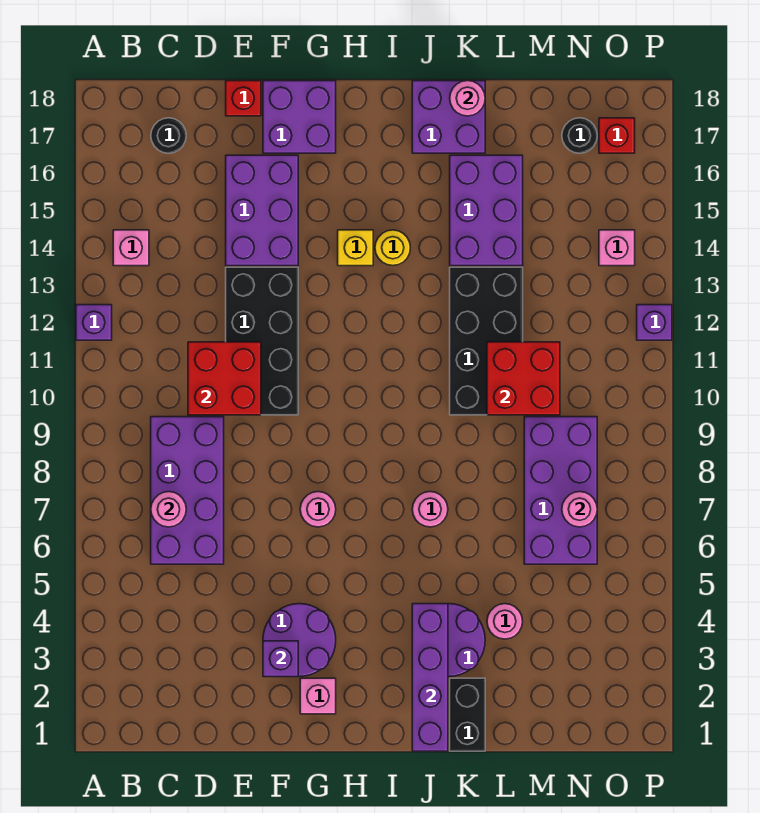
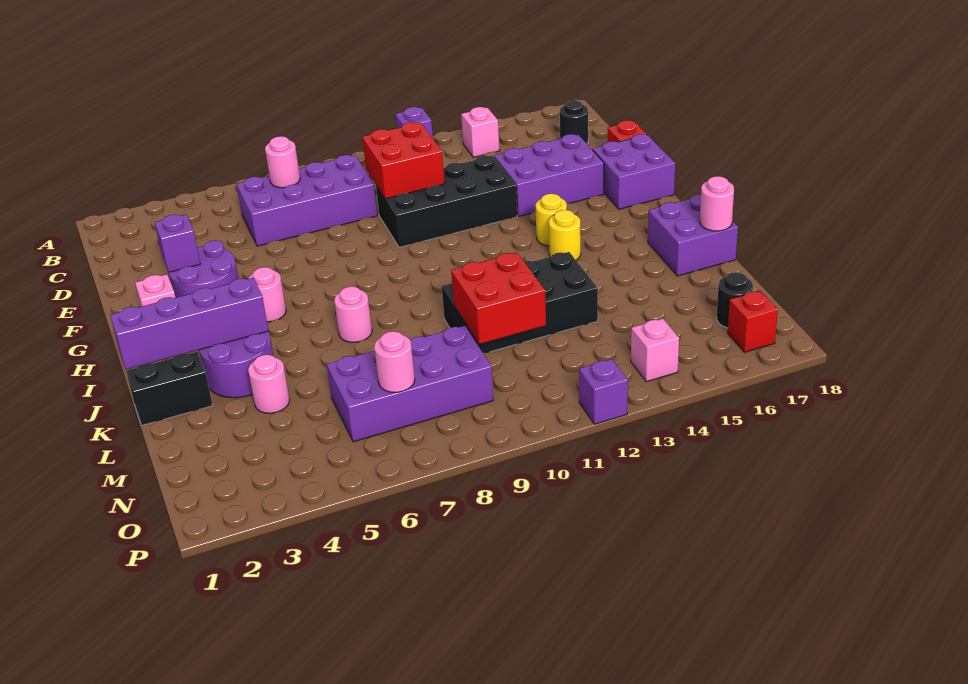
pink 1x1 round brick [300,492,336,527] -> pink 1x1 round brick moved to [248,267,286,322]
yellow 1x1 brick [338,230,373,266] -> yellow 1x1 round brick [536,194,567,246]
purple 2x3 brick [450,155,523,266] -> none

